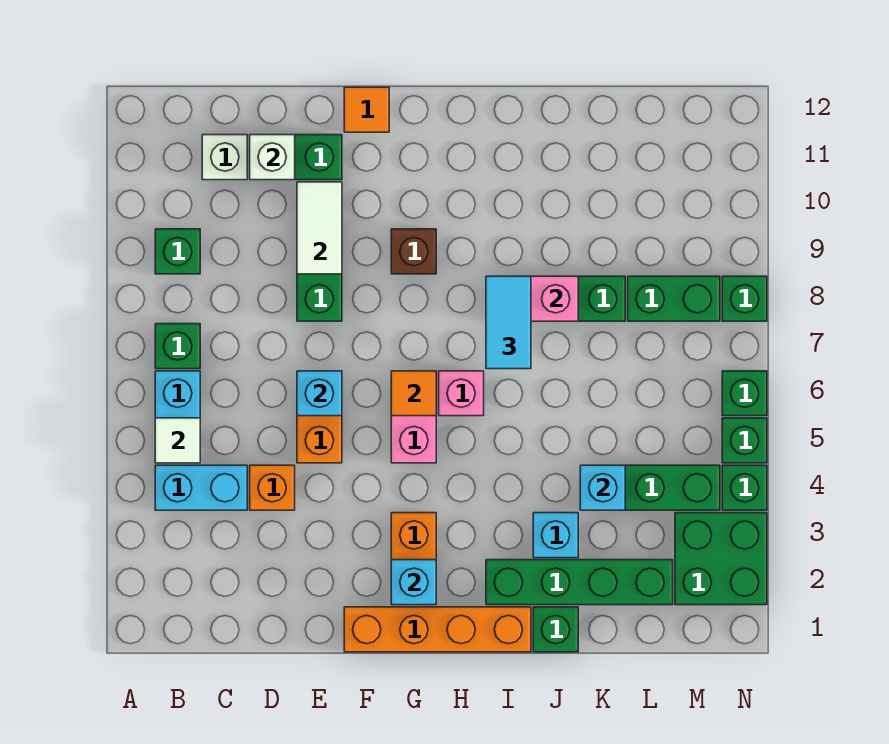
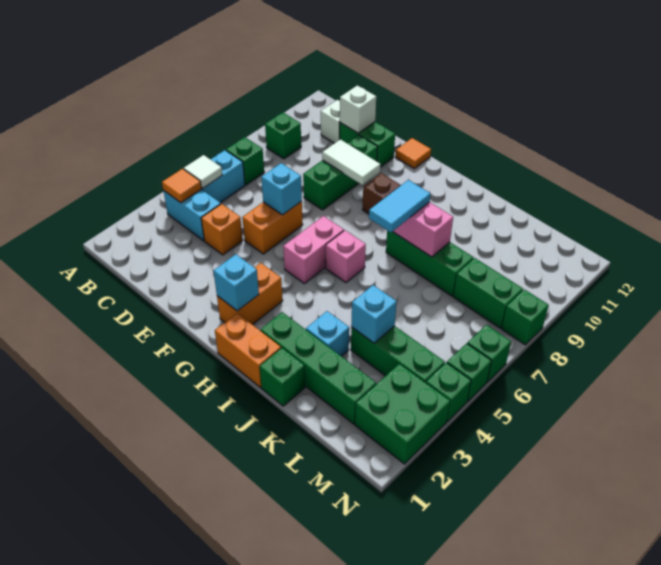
white 1x2 tile [297,182,342,274] -> white 1x2 tile turned to [322,139,380,185]
orange 1x4 brick [344,607,531,652] -> orange 1x2 brick [215,313,281,388]
orange 1x1 tile [391,371,436,416] -> orange 1x1 tile moved to [162,169,201,203]

